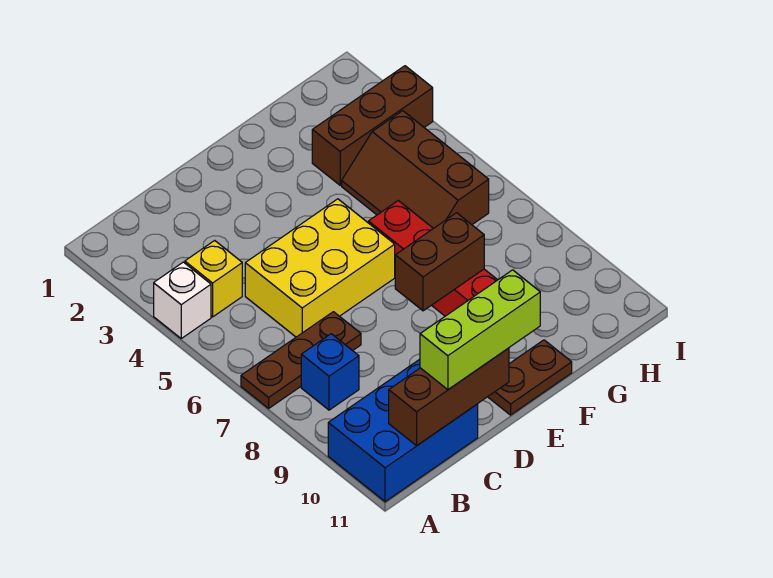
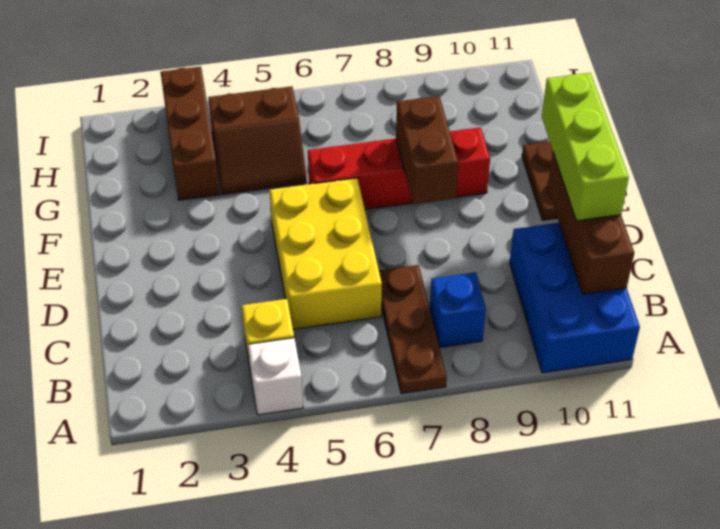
brown 2x3 slope [342,111,489,228] -> brown 2x2 slope [208,86,307,194]

